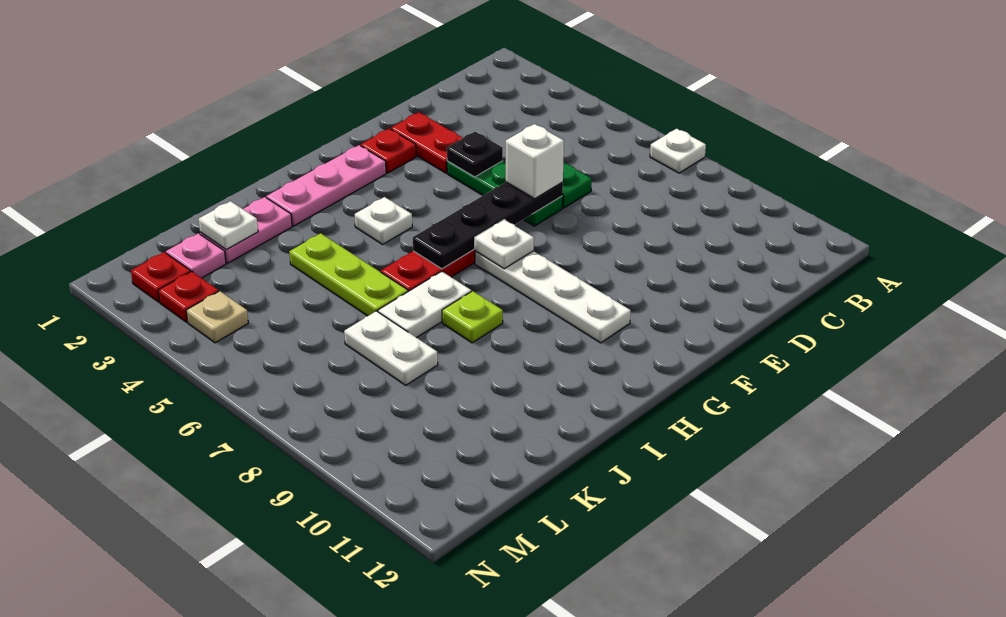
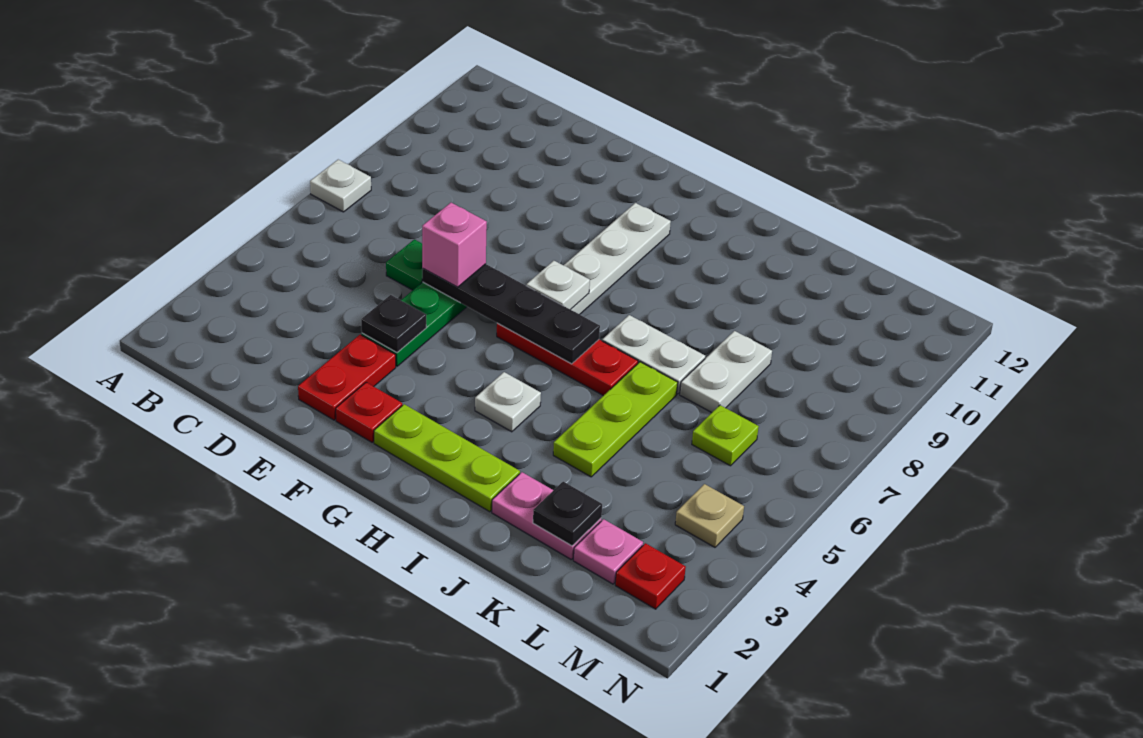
white 1x1 brick [506,124,564,199] -> pink 1x1 brick [422,203,487,287]
pink 1x3 plate [266,145,386,226] -> lime 1x3 plate [374,404,520,512]
lime 1x1 plate [442,291,503,343] -> lime 1x1 plate moved to [692,405,759,466]
white 1x1 plate [199,201,258,250] -> black 1x1 plate [533,482,602,546]
red 1x1 plate [158,271,219,322] -> none

